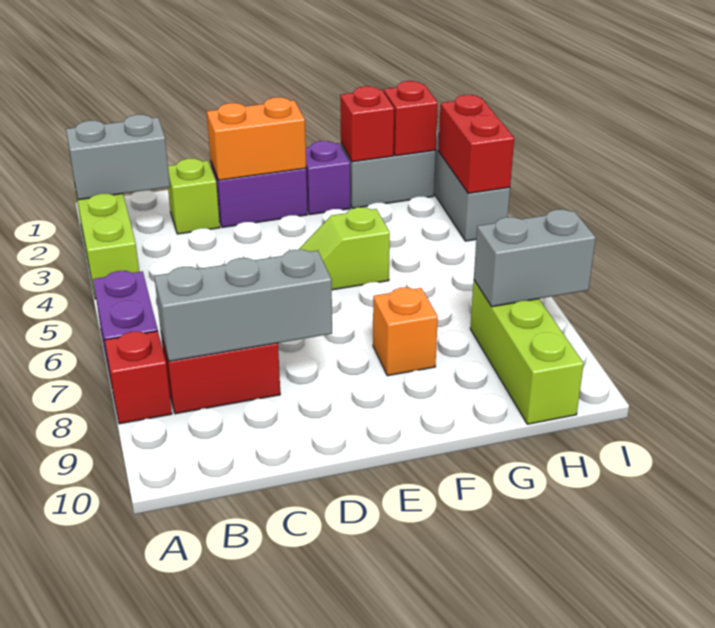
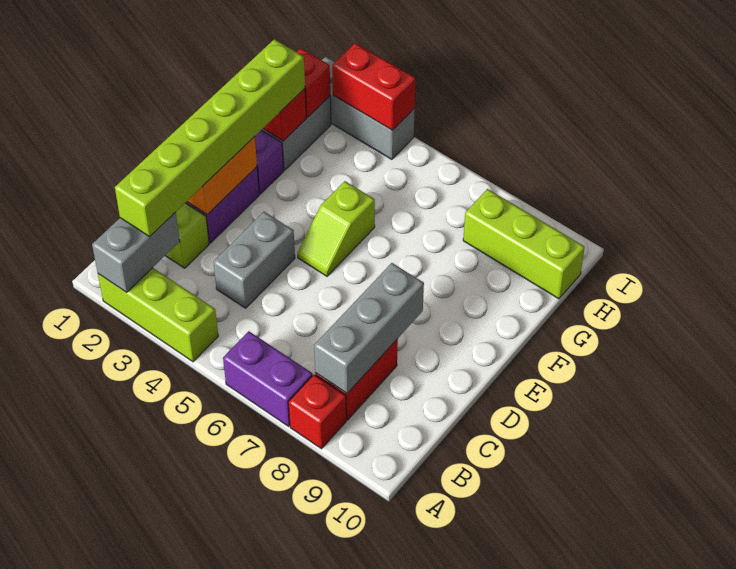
none -> lime 1x6 brick [115,39,305,237]
orange 1x1 brick [373,288,438,376] -> none
grey 1x2 brick [474,210,596,307] -> grey 1x2 brick moved to [213,212,295,308]

